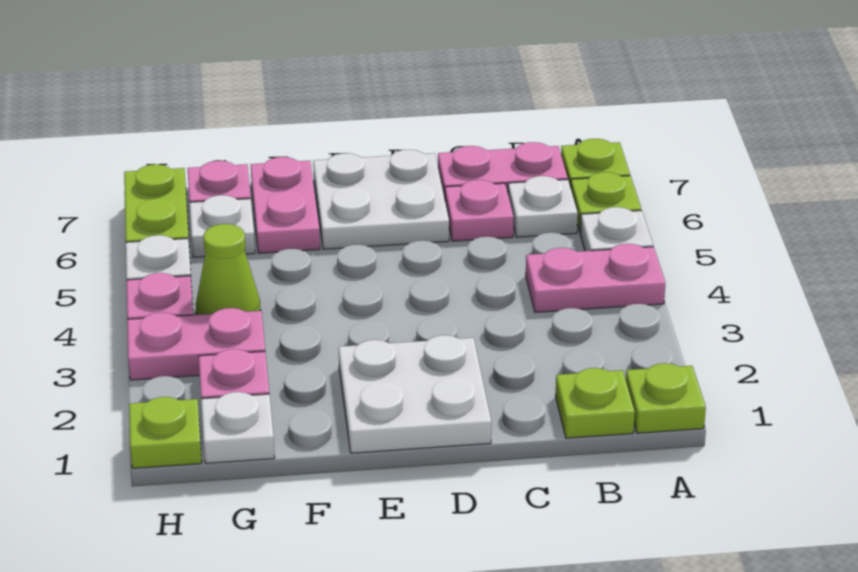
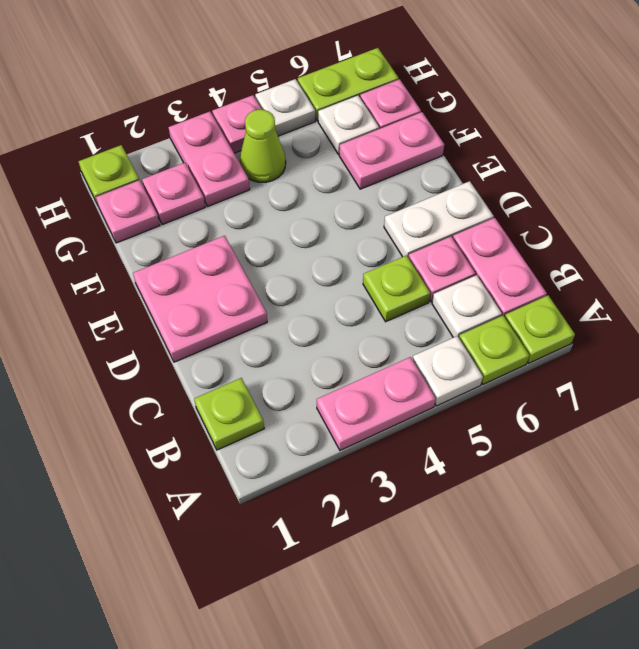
lime 1x1 plate [626,363,706,433] -> lime 1x1 plate moved to [363,255,430,322]
pink 1x2 plate [526,244,665,312] -> pink 1x2 plate turned to [317,357,436,450]
white 2x2 plate [339,335,491,453] -> pink 2x2 plate [133,236,267,362]
white 2x2 plate [313,150,449,249] -> white 1x2 plate [384,181,494,257]
white 1x1 plate [201,392,275,463] -> pink 1x1 plate [96,180,160,243]

